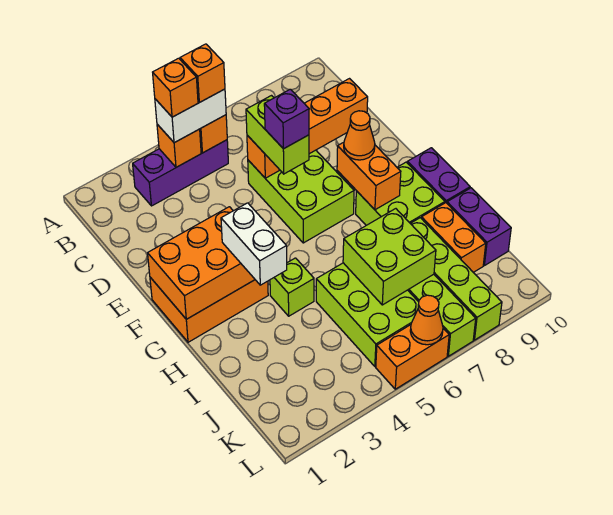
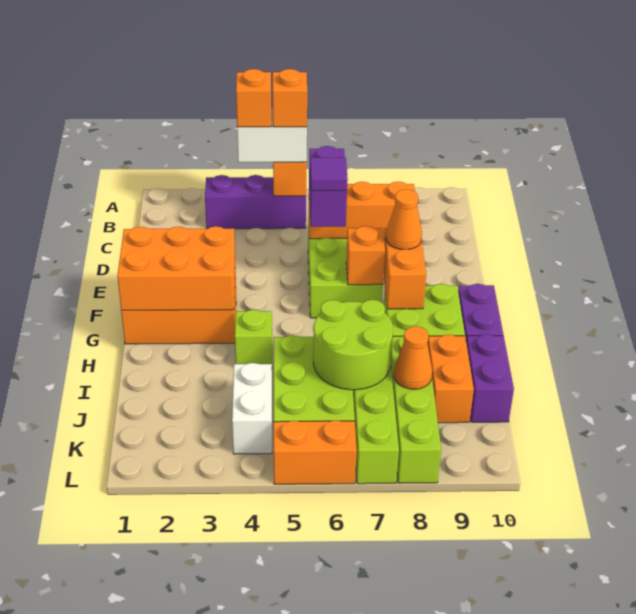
orange 1x1 brick [157,124,201,167] -> orange 1x1 brick moved to [346,226,385,285]
orange 1x4 brick [247,79,368,178] -> orange 1x3 brick [309,182,415,239]
lime 1x2 brick [246,96,309,174] -> purple 1x2 brick [309,146,347,227]
purple 1x1 brick [264,89,309,149] -> purple 1x1 tile [310,158,348,191]
white 1x2 brick [221,203,287,285] -> white 1x2 brick moved to [232,363,272,454]
lime 2x2 brick [343,209,436,305] -> lime 2x2 round brick [313,300,393,390]
orange 1x1 cone [410,295,443,345] -> orange 1x1 cone moved to [394,326,432,389]

